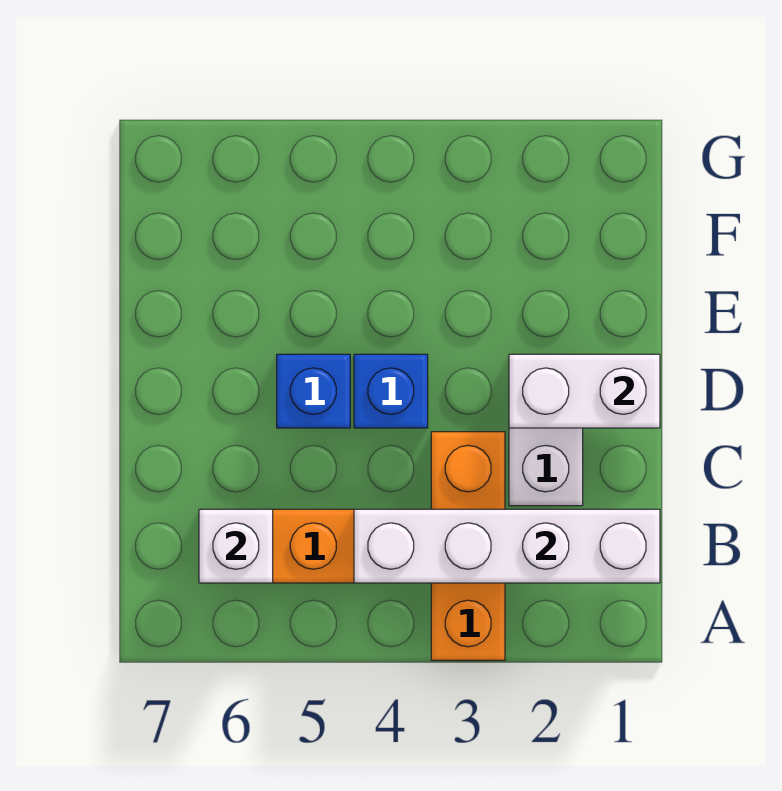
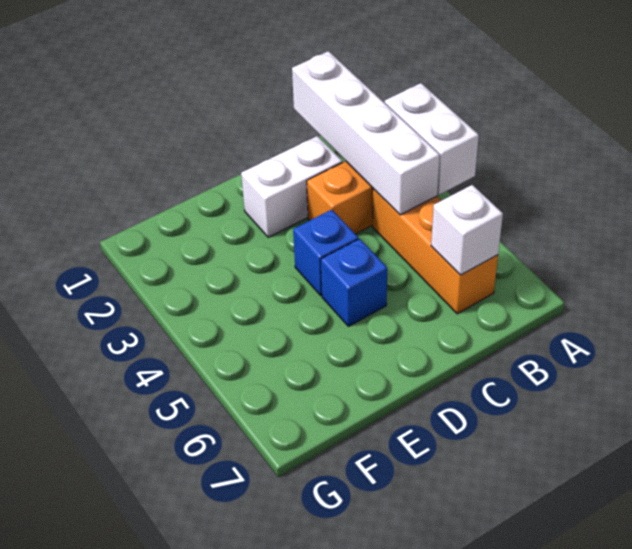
white 1x2 brick [509,354,660,428] -> white 1x2 brick moved to [385,83,479,195]

